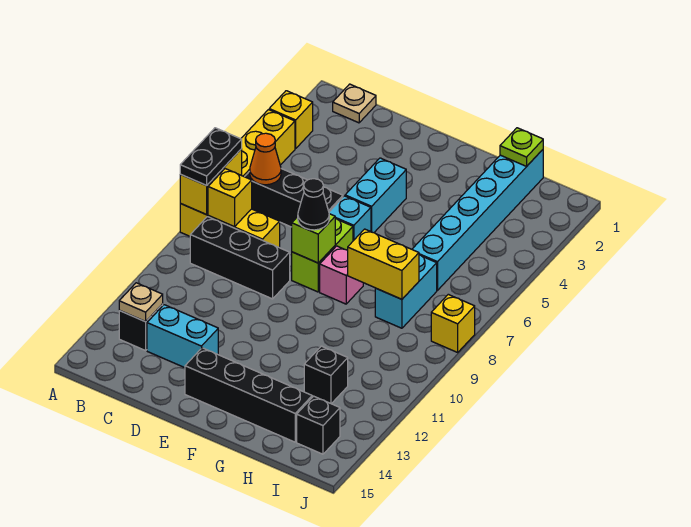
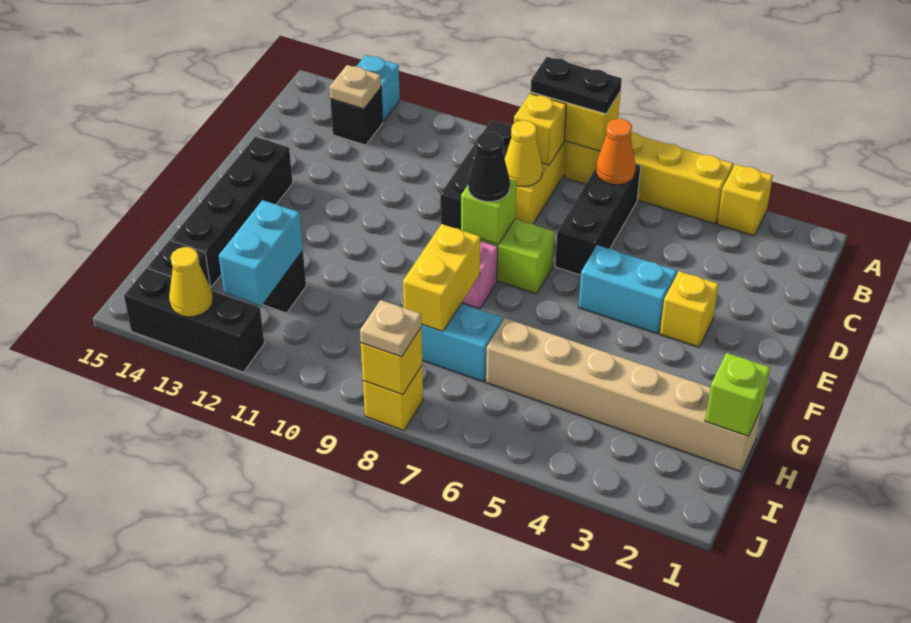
tan 1x1 plate [333,84,376,123] -> tan 1x1 plate moved to [360,300,422,357]
none -> yellow 1x1 cone [505,120,542,186]
cyan 1x2 brick [147,305,218,368] -> cyan 1x2 brick moved to [219,200,303,306]
none -> yellow 1x1 brick [660,271,719,347]
cyan 1x1 brick [329,196,371,241] -> cyan 1x1 brick moved to [356,55,400,122]
cyan 1x6 brick [412,150,543,290] -> tan 1x6 brick [486,318,762,472]
lime 1x1 plate [500,128,543,166] -> lime 1x1 brick [705,353,770,436]
none -> yellow 1x1 brick [361,327,422,395]
none -> black 1x3 brick [124,268,264,372]
none -> yellow 1x1 cone [169,247,213,317]

